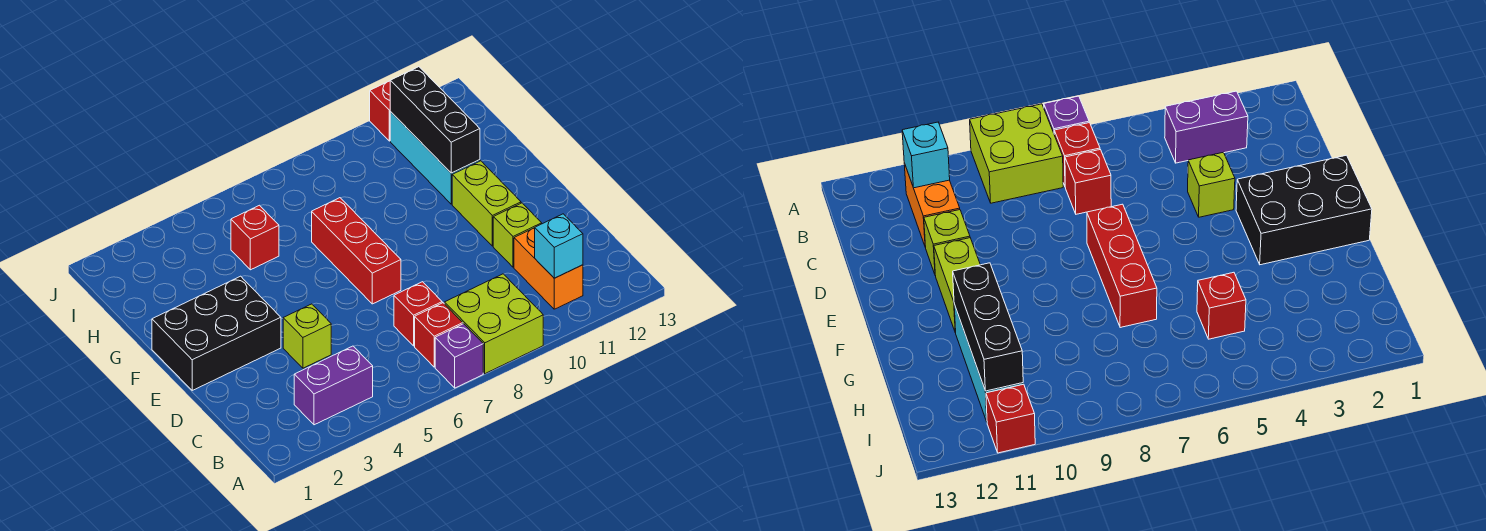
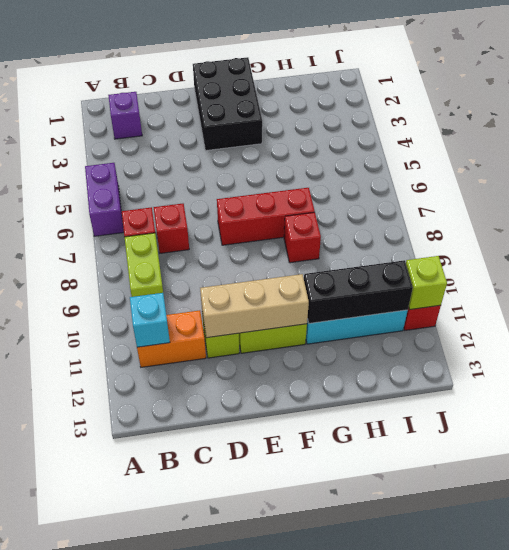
purple 1x1 brick [435,324,483,388] -> purple 1x1 brick moved to [108,92,142,139]
lime 2x2 brick [445,274,543,374] -> lime 1x2 brick [124,233,163,297]
purple 1x2 brick [294,346,373,425] -> purple 1x2 brick moved to [85,163,124,236]
lime 1x1 brick [283,304,331,368] -> lime 1x1 brick moved to [406,256,447,310]
none -> tan 1x3 brick [200,274,309,338]
red 1x1 brick [231,205,279,270] -> red 1x1 brick moved to [284,212,321,263]

